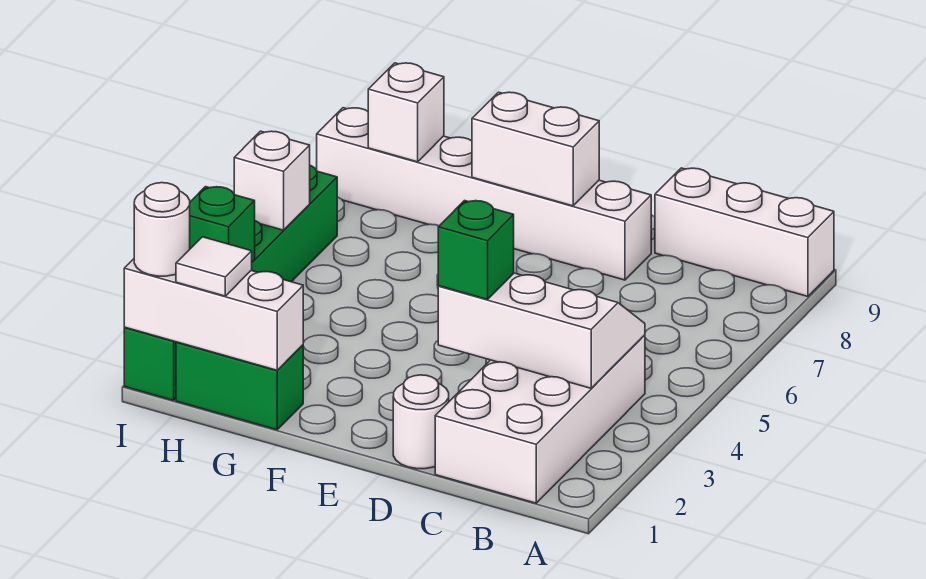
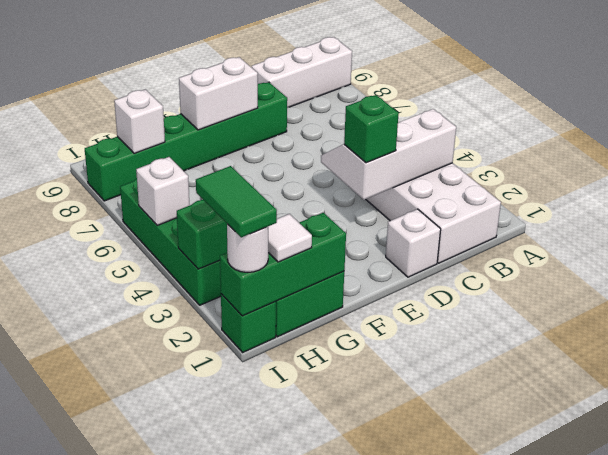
white 1x1 round brick [393,375,449,469] -> white 1x1 brick [386,209,441,277]
white 1x6 brick [317,108,651,280] -> green 1x6 brick [85,82,287,201]
white 1x3 brick [124,259,303,370] -> green 1x3 brick [220,213,346,316]
none -> green 1x2 tile [196,166,277,237]

